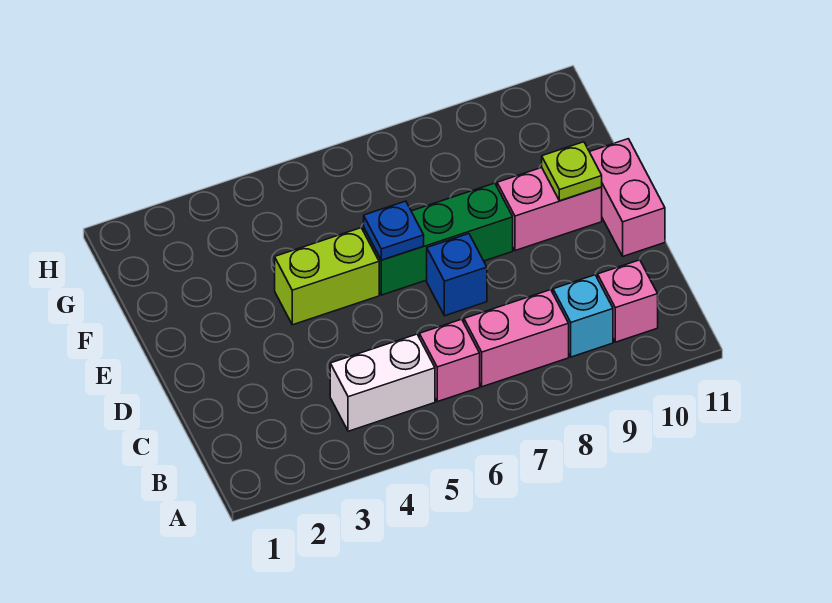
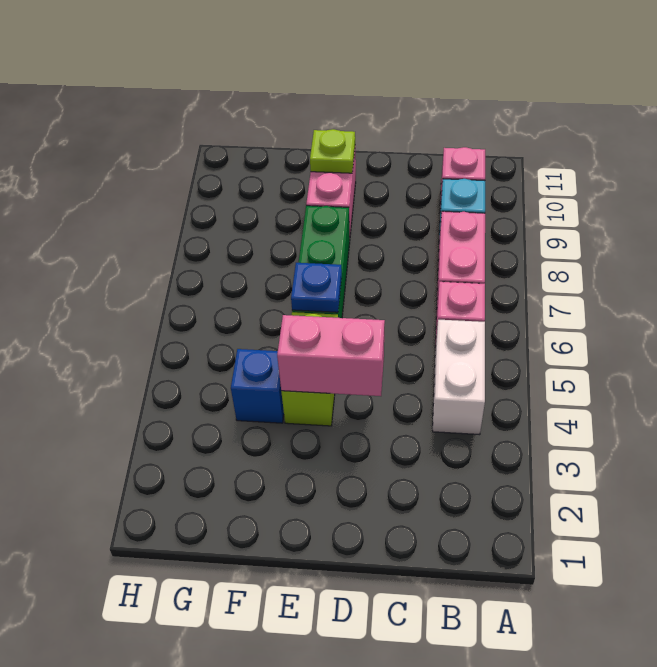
blue 1x1 brick [427,234,487,316] -> blue 1x1 brick moved to [231,349,284,423]
pink 1x2 brick [590,139,665,256] -> pink 1x2 brick moved to [277,315,385,396]

